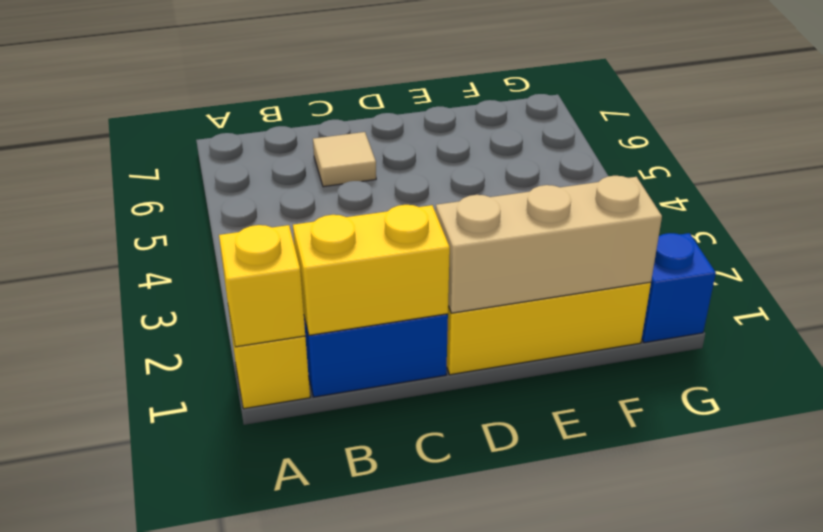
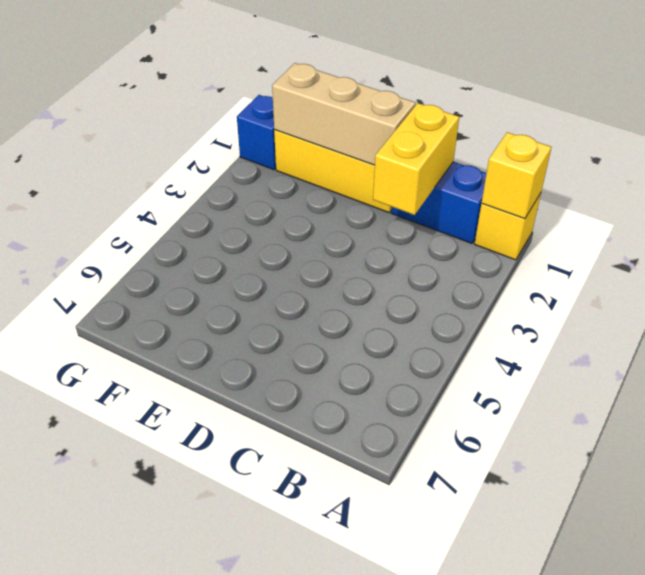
yellow 1x2 brick [293,205,450,335] -> yellow 1x2 brick turned to [373,103,459,215]
tan 1x1 tile [313,132,376,187] -> none

